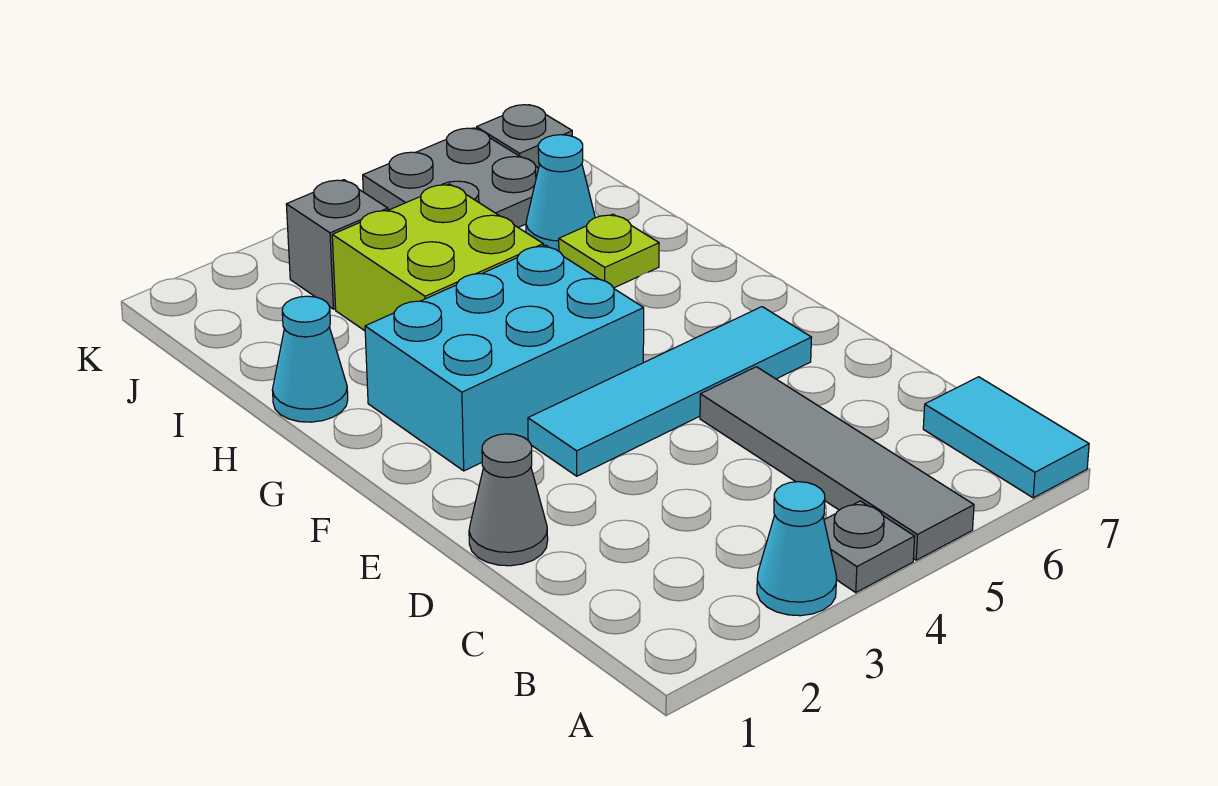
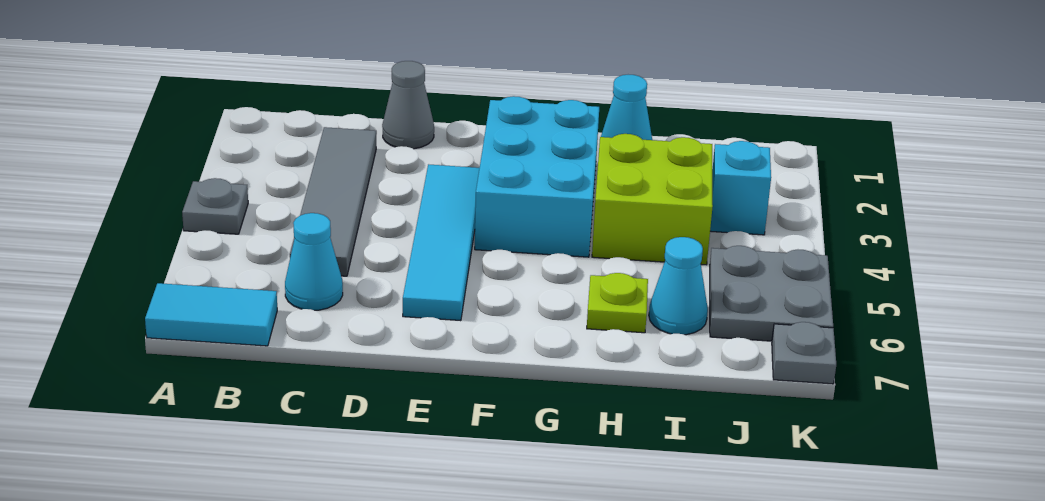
cyan 1x1 cone [757,482,837,616] -> cyan 1x1 cone moved to [285,213,343,310]
grey 1x4 tile [700,367,974,560] -> grey 1x4 tile turned to [290,127,376,276]
grey 1x1 brick [286,180,388,309] -> cyan 1x1 brick [710,141,771,235]

